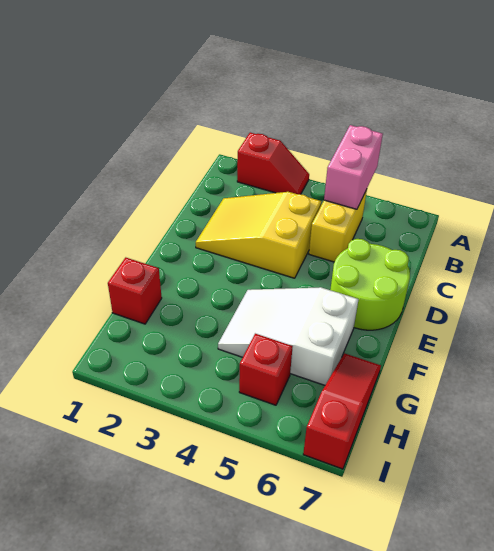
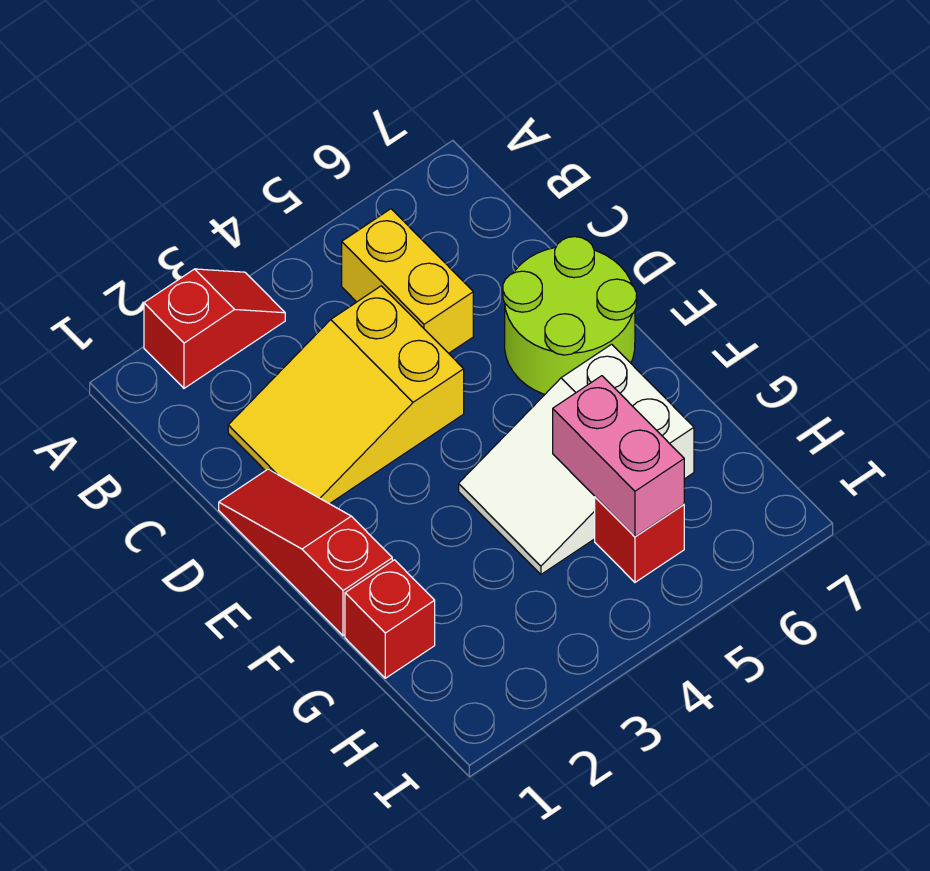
pink 1x2 brick [324,125,383,209] -> pink 1x2 brick moved to [553,376,684,536]
red 1x3 slope [303,353,381,469] -> red 1x3 slope moved to [219,469,392,636]

